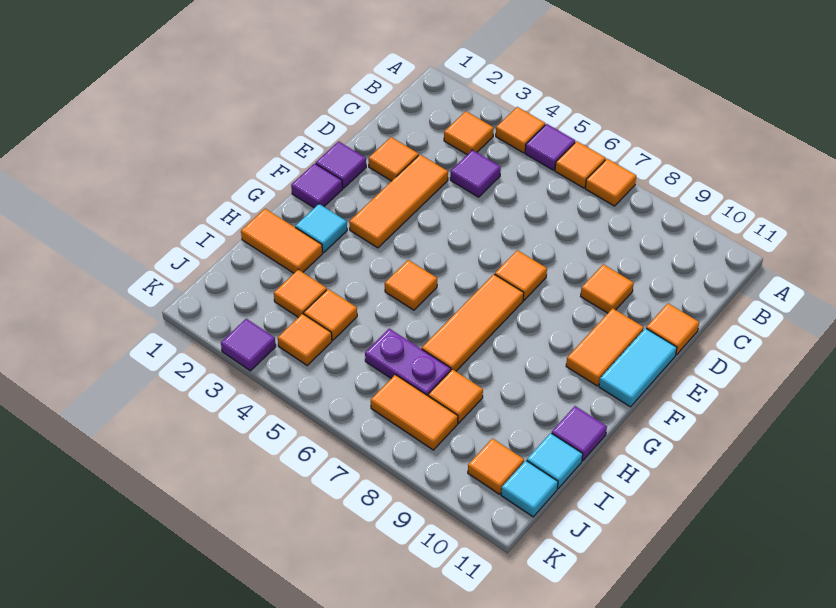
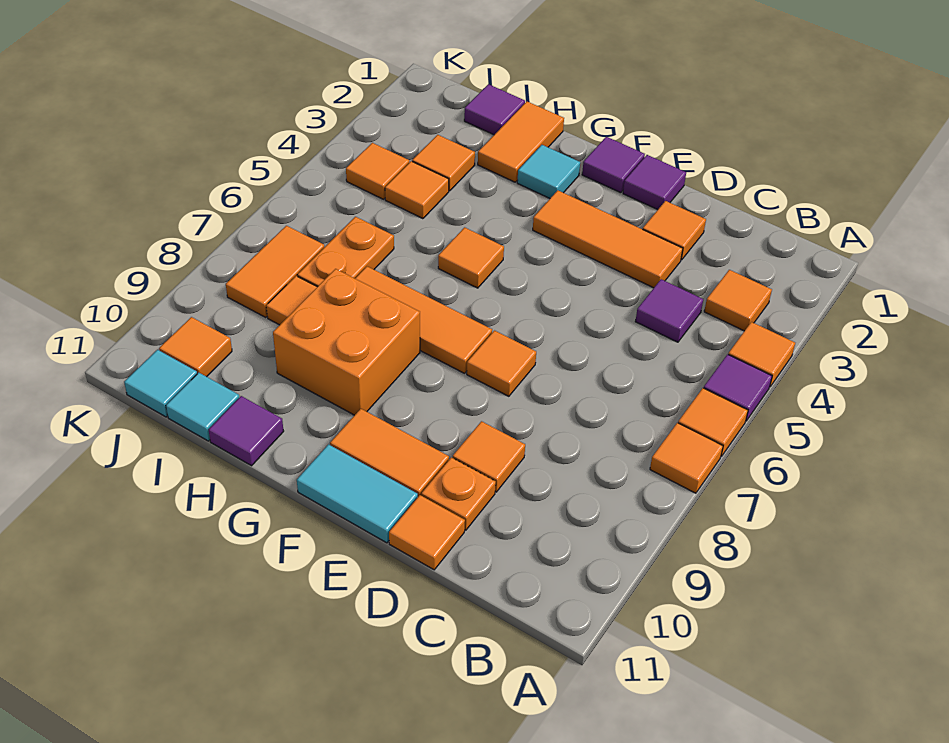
none -> orange 1x1 plate [421,457,496,530]
none -> orange 2x2 brick [273,269,420,415]
purple 1x2 plate [365,329,451,396] -> orange 1x2 plate [298,217,394,287]
purple 1x1 tile [221,319,276,371] -> purple 1x1 tile moved to [464,84,525,135]

